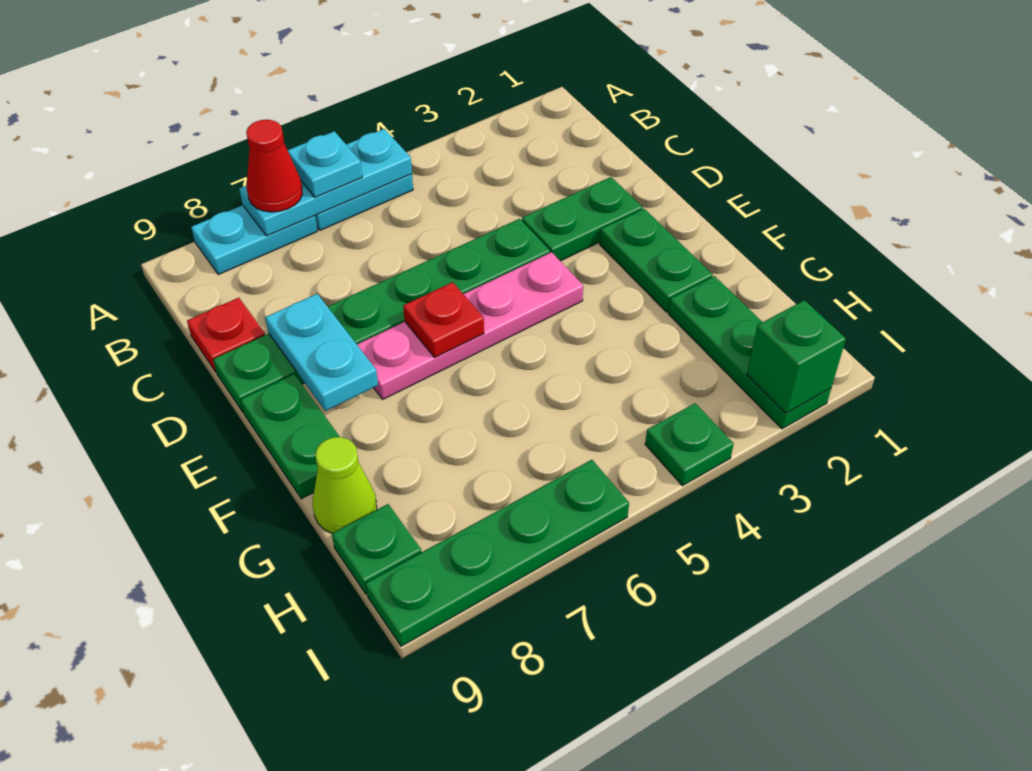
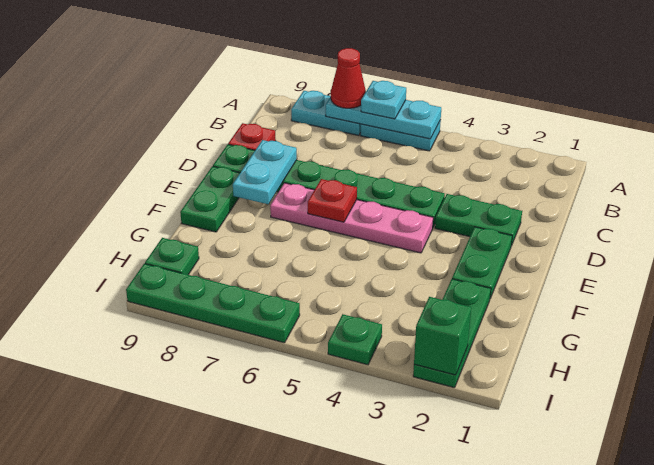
lime 1x1 cone [313,437,377,533] -> none

